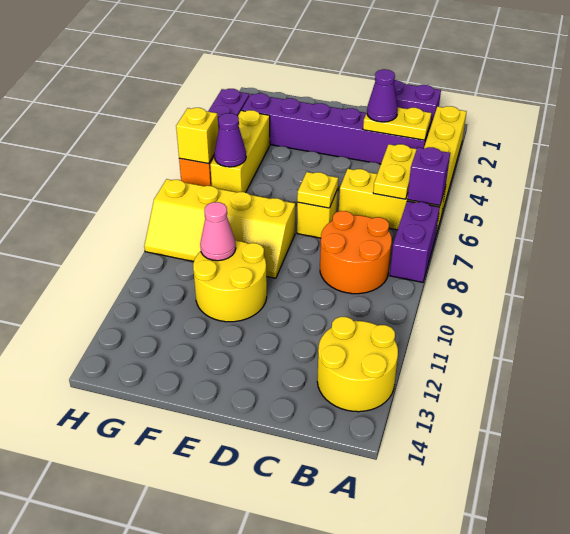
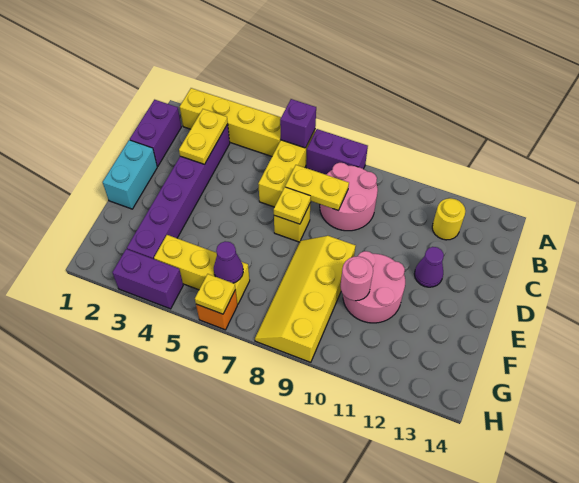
yellow 2x2 round brick [317,317,398,412] -> yellow 1x1 round brick [432,198,465,240]
yellow 1x2 plate [373,144,417,199] -> yellow 1x2 plate moved to [285,165,349,211]
orange 2x2 round brick [320,211,392,294] -> pink 2x2 round brick [320,163,378,231]
purple 1x1 cone [367,69,398,122] -> purple 1x1 cone moved to [415,247,444,287]
none -> cyan 1x2 brick [103,140,157,209]
yellow 2x4 slope [144,179,295,278] -> yellow 2x4 slope turned to [255,236,356,362]
yellow 2x2 round brick [193,241,267,322] -> pink 2x2 round brick [343,251,405,323]
pink 1x1 cone [200,202,236,261] -> pink 1x1 round brick [340,256,373,301]
yellow 1x1 brick [176,108,218,164] -> yellow 1x1 plate [195,274,235,314]

